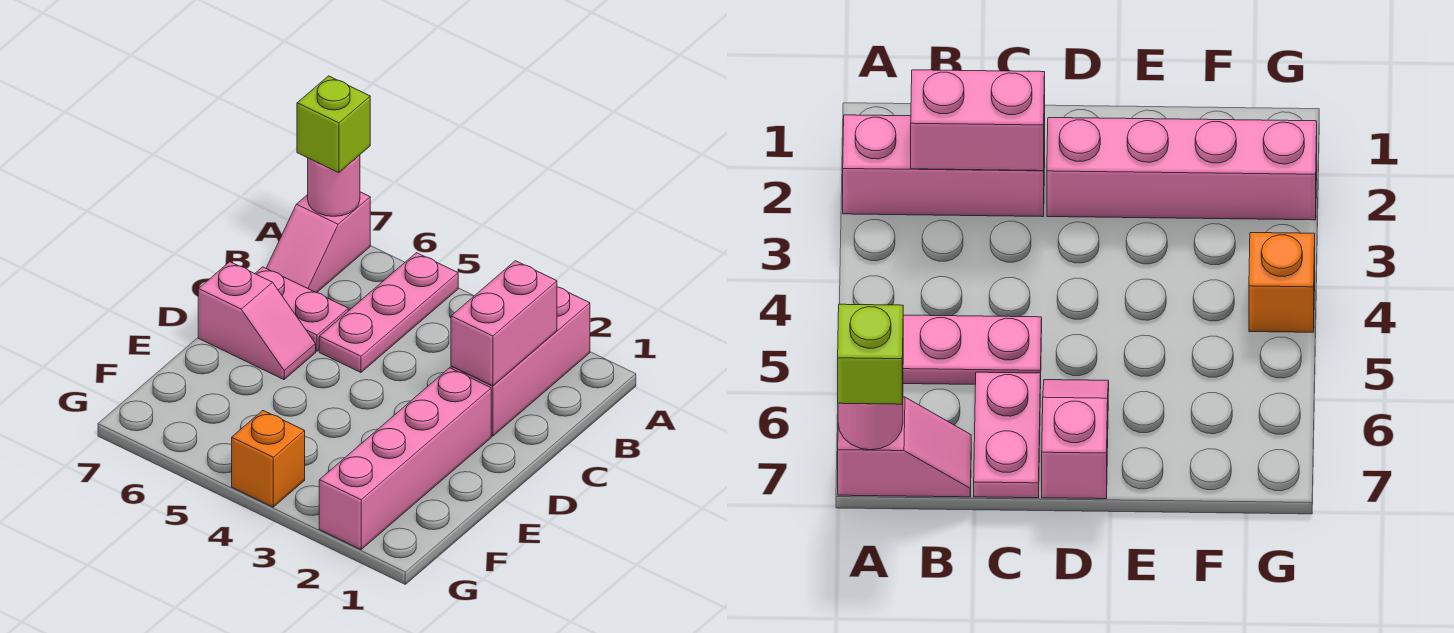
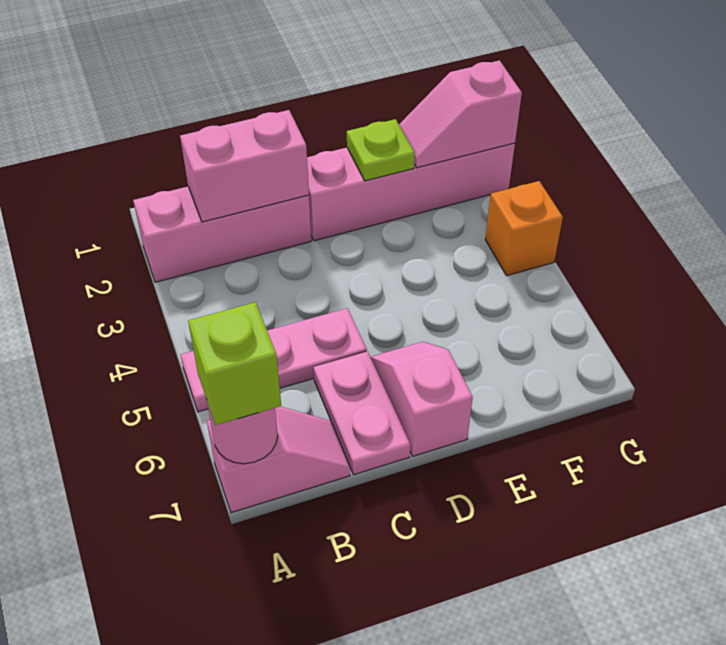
none -> lime 1x1 plate [347,119,415,181]
none -> pink 1x2 slope [399,60,522,168]

